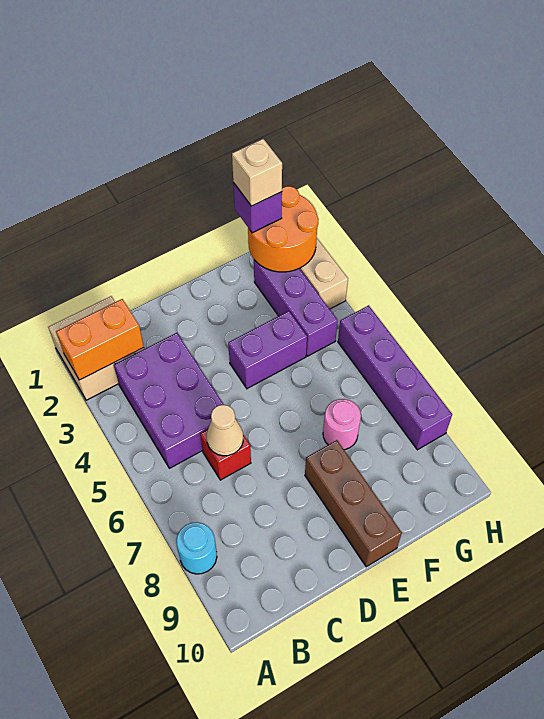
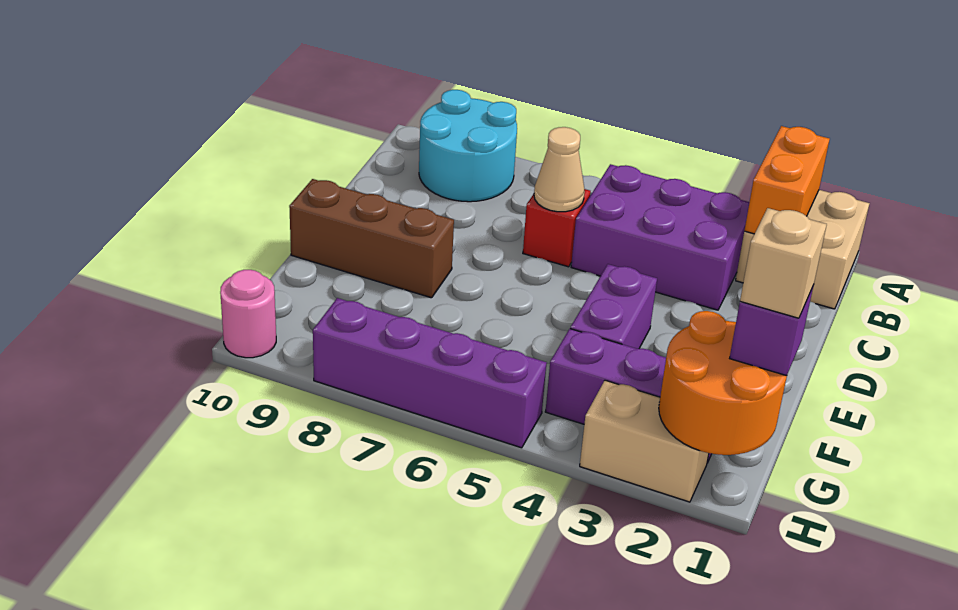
cyan 1x1 round brick [176,522,217,574] -> cyan 2x2 round brick [419,90,517,202]
pink 1x1 round brick [323,399,361,450] -> pink 1x1 round brick moved to [220,270,276,358]

